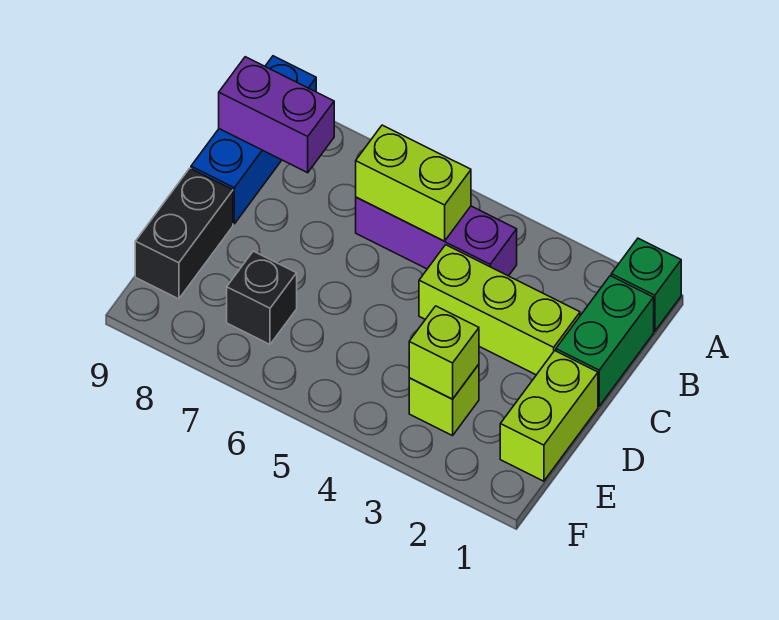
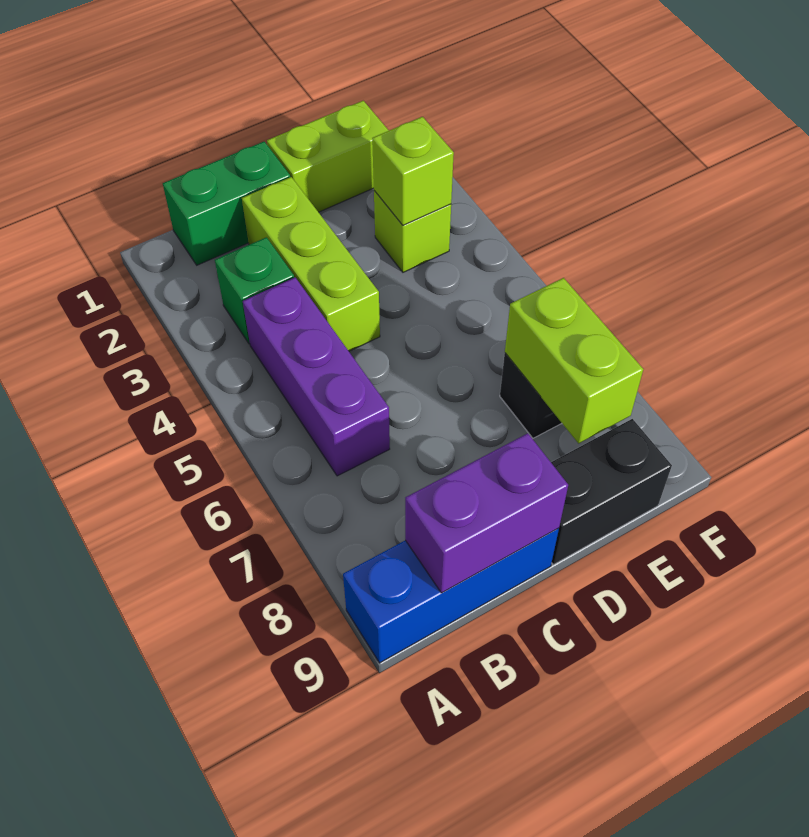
green 1x1 brick [611,238,681,331] -> green 1x1 brick moved to [215,237,294,344]
lime 1x2 brick [356,125,471,241] -> lime 1x2 brick moved to [505,278,643,443]
purple 1x2 brick [219,57,334,173] -> purple 1x2 brick turned to [405,433,568,593]

